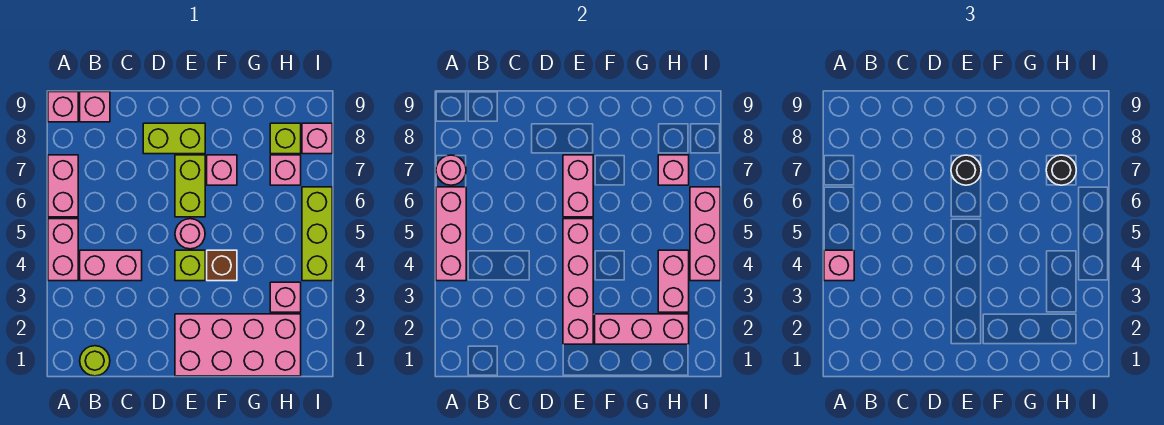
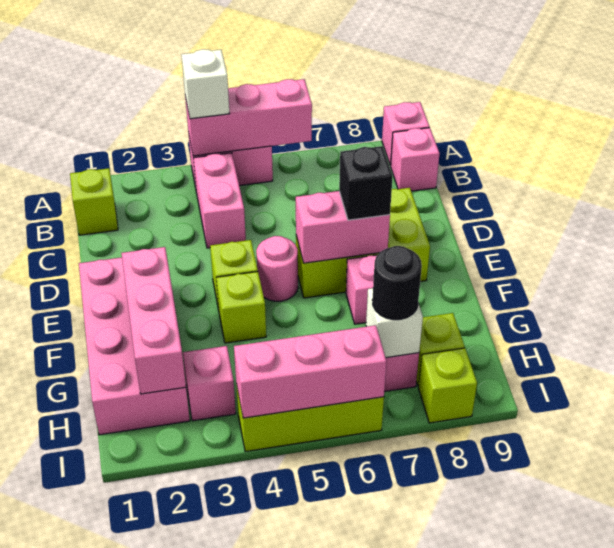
pink 1x1 brick [824,250,854,281] -> white 1x1 brick [182,49,229,119]
pink 1x2 brick [48,155,78,217] -> none
pink 1x1 round brick [436,155,466,185] -> none
lime 1x1 round brick [80,346,110,376] -> lime 1x1 brick [70,168,118,235]
pink 1x4 brick [563,219,593,344] -> none
black 1x1 round brick [951,155,981,185] -> black 1x1 brick [339,146,393,220]
brown 1x1 brick [207,250,237,281] -> lime 1x1 brick [216,272,266,343]
pink 1x2 brick [658,250,689,312] -> none
pink 1x1 brick [658,155,689,185] -> white 1x1 brick [366,288,423,357]
pink 1x1 brick [302,123,332,154] -> lime 1x1 brick [419,348,477,423]

